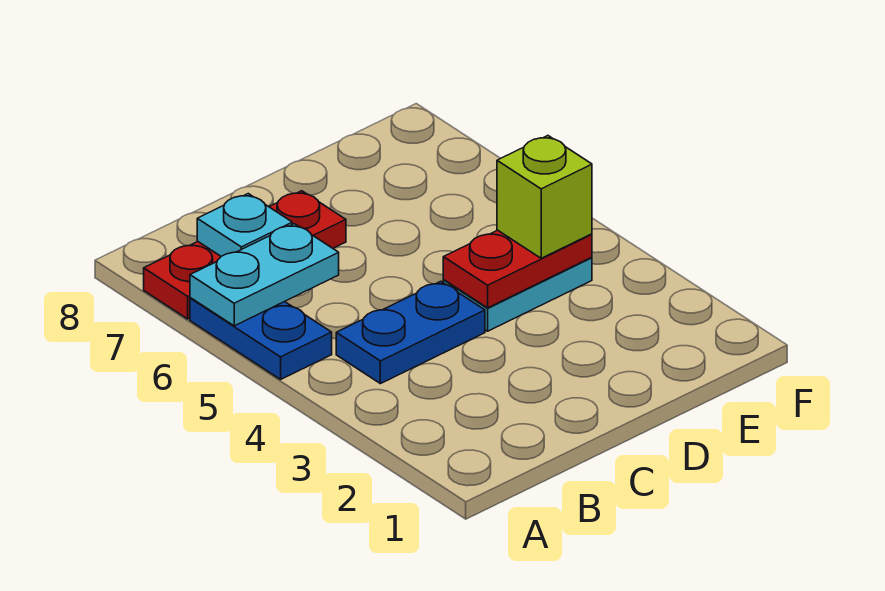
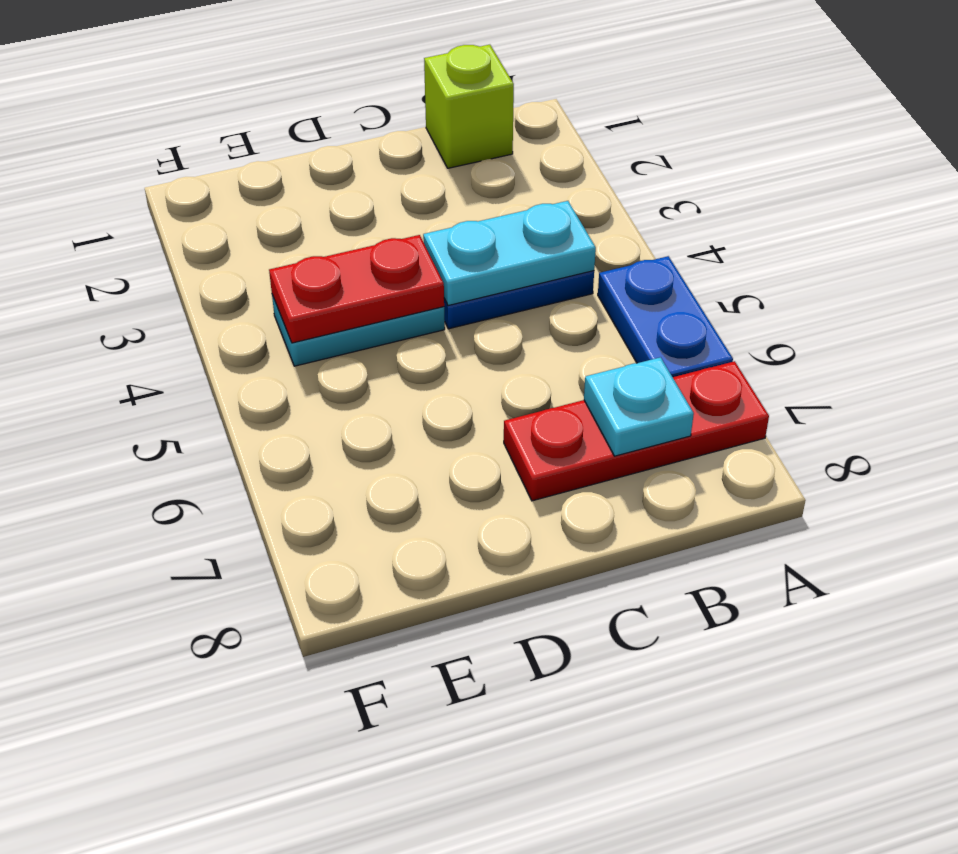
cyan 1x2 plate [190,224,339,326] -> cyan 1x2 plate moved to [423,201,596,306]
lime 1x1 brick [497,136,592,258] -> lime 1x1 brick moved to [424,45,514,168]

